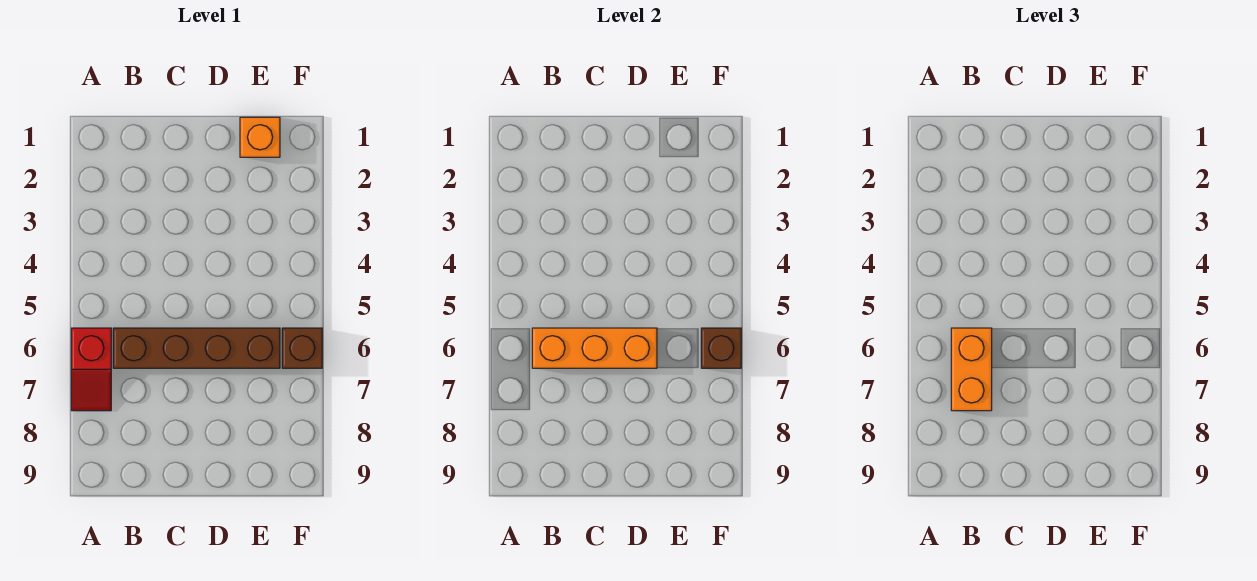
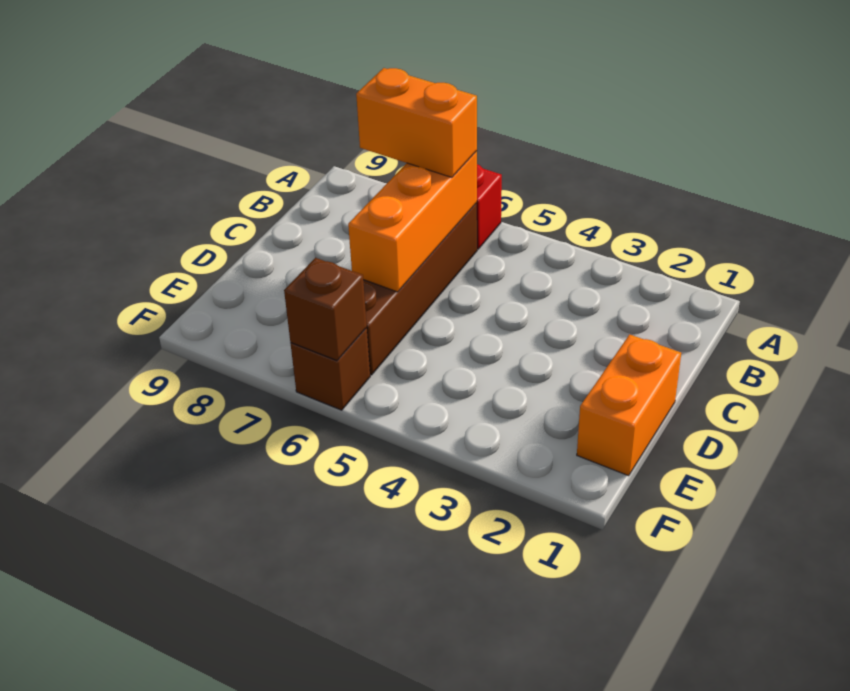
orange 1x1 brick [240,117,280,157] -> orange 1x2 brick [577,335,681,476]

